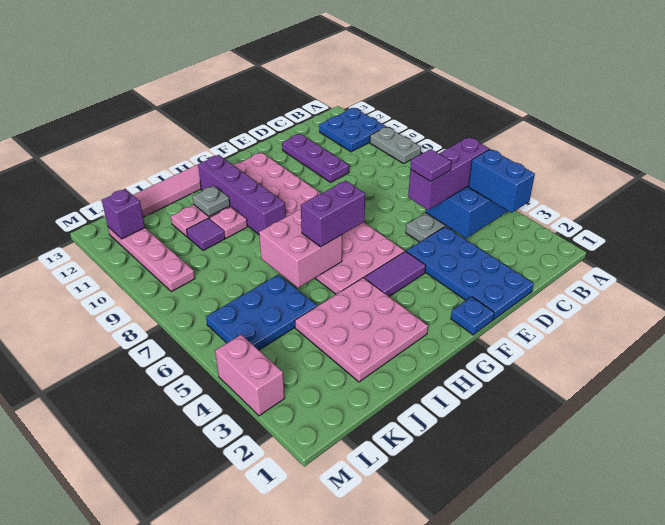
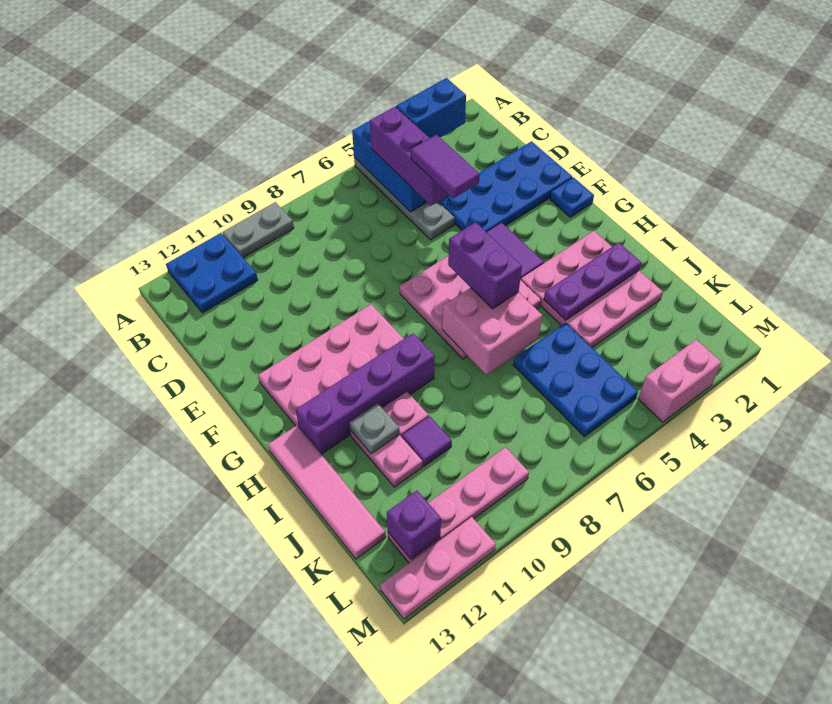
purple 1x1 tile [410,149,451,182] -> purple 1x2 tile [411,135,480,198]
purple 1x3 plate [282,134,349,182] -> purple 1x3 plate moved to [544,243,641,320]
none -> pink 1x3 plate [380,517,496,619]

